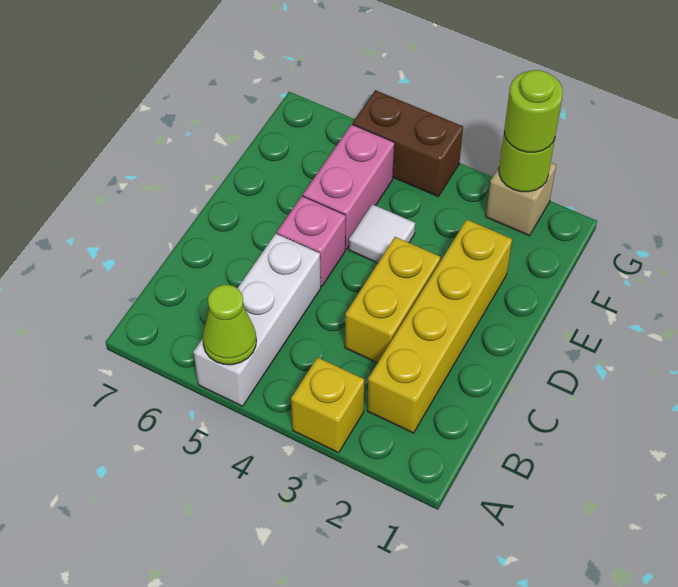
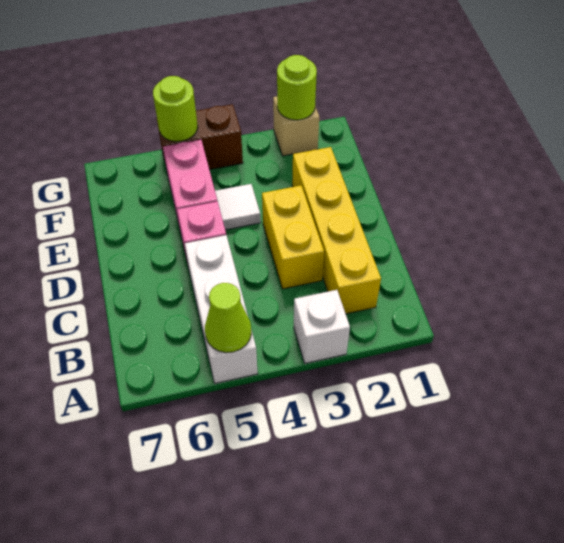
yellow 1x1 brick [291,357,364,453] -> white 1x1 brick [294,290,350,363]
lime 1x1 round brick [504,70,563,152] -> lime 1x1 round brick moved to [153,76,198,142]

